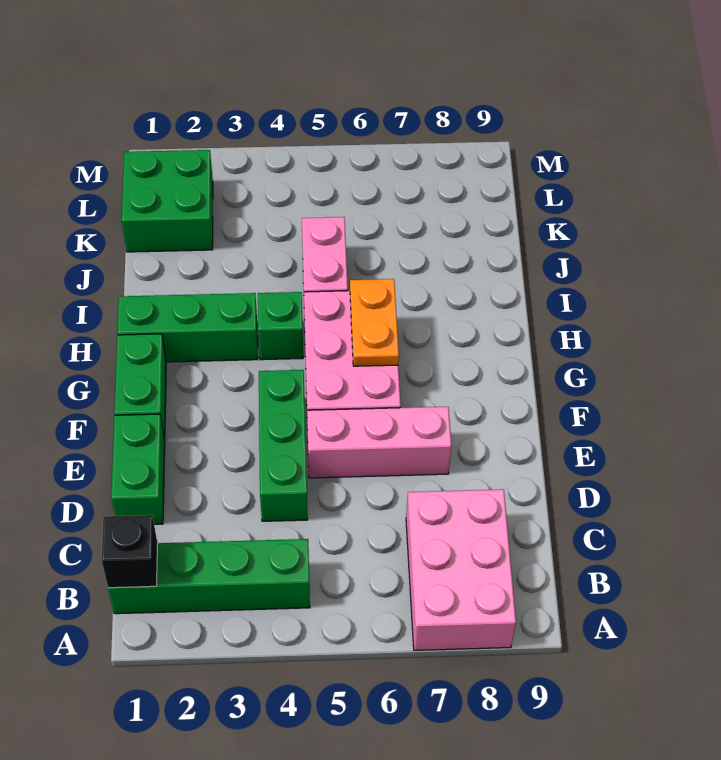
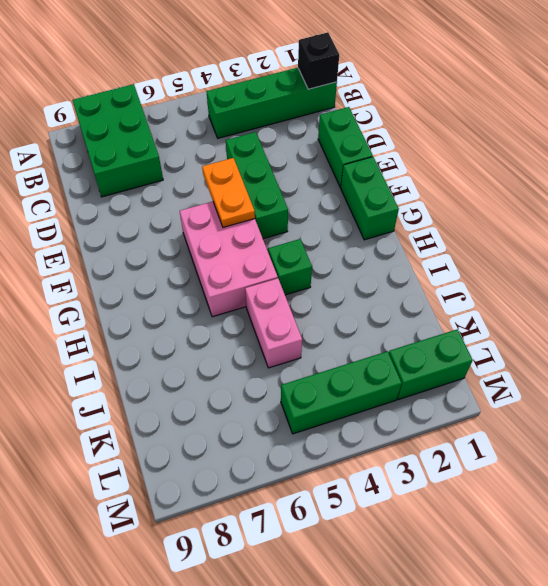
pink 2x3 brick [406,489,516,650] -> green 2x3 brick [73,84,163,197]
pink 1x3 brick [307,407,451,478] -> none
orange 1x2 plate [350,279,399,366] -> orange 1x2 plate moved to [202,158,255,227]
green 1x3 brick [117,293,258,362] -> green 1x3 brick moved to [281,351,402,434]
green 2x2 brick [122,150,213,252] -> green 1x2 brick [389,329,473,400]

